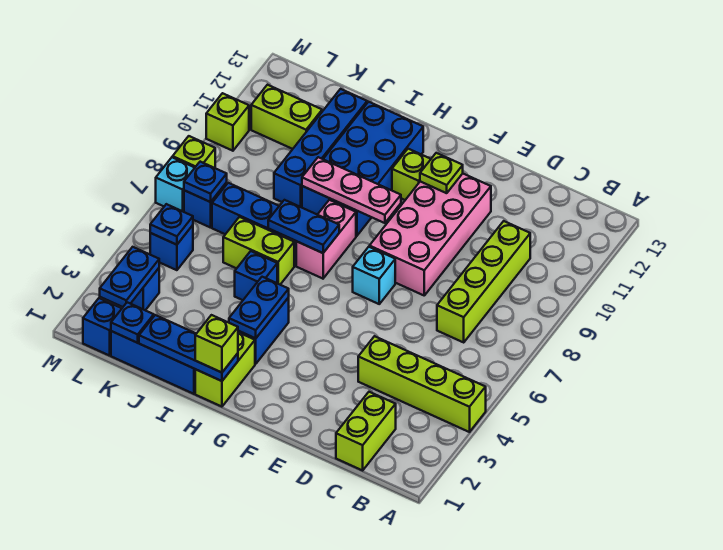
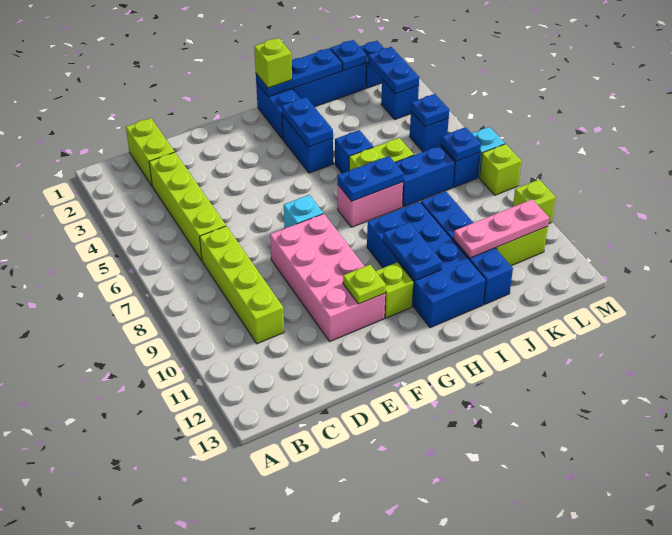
lime 1x4 brick [358,336,486,432] -> lime 1x4 brick turned to [149,152,226,261]
pink 1x3 plate [302,157,401,223] -> pink 1x3 plate moved to [454,199,549,258]
lime 1x2 brick [195,332,255,407] -> blue 1x2 brick [256,82,300,139]
pink 1x2 brick [296,200,356,279] -> pink 1x2 brick turned to [338,182,403,227]
none -> blue 1x2 plate [383,222,442,281]

